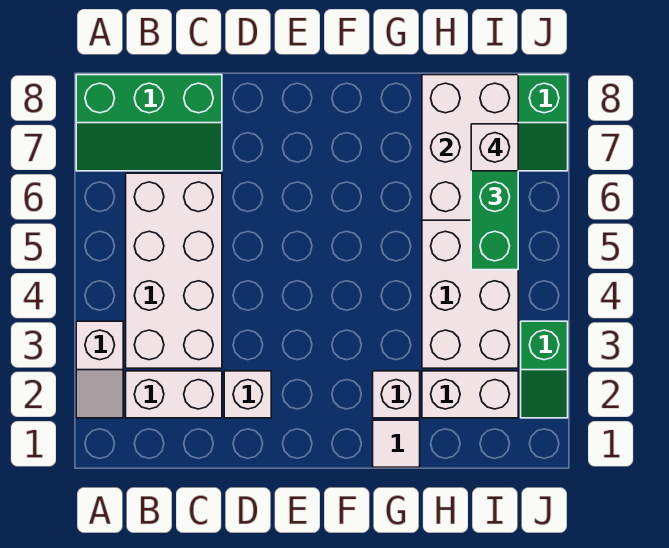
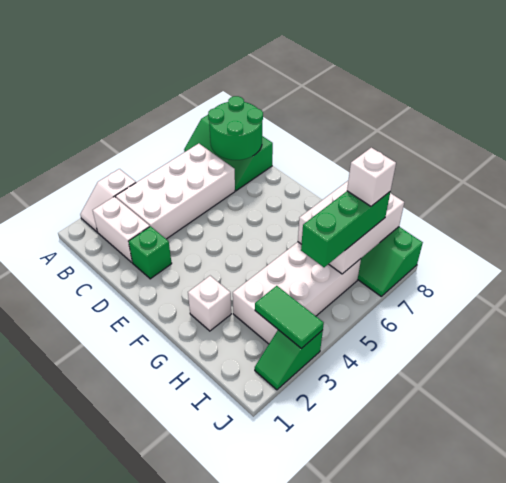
none -> green 2x2 round brick [208,96,263,160]
white 1x1 brick [224,371,271,418] -> green 1x1 brick [129,226,172,279]
white 1x1 tile [373,420,420,467] -> none
white 1x2 brick [422,371,518,418] -> none
none -> green 1x2 tile [255,286,324,349]

